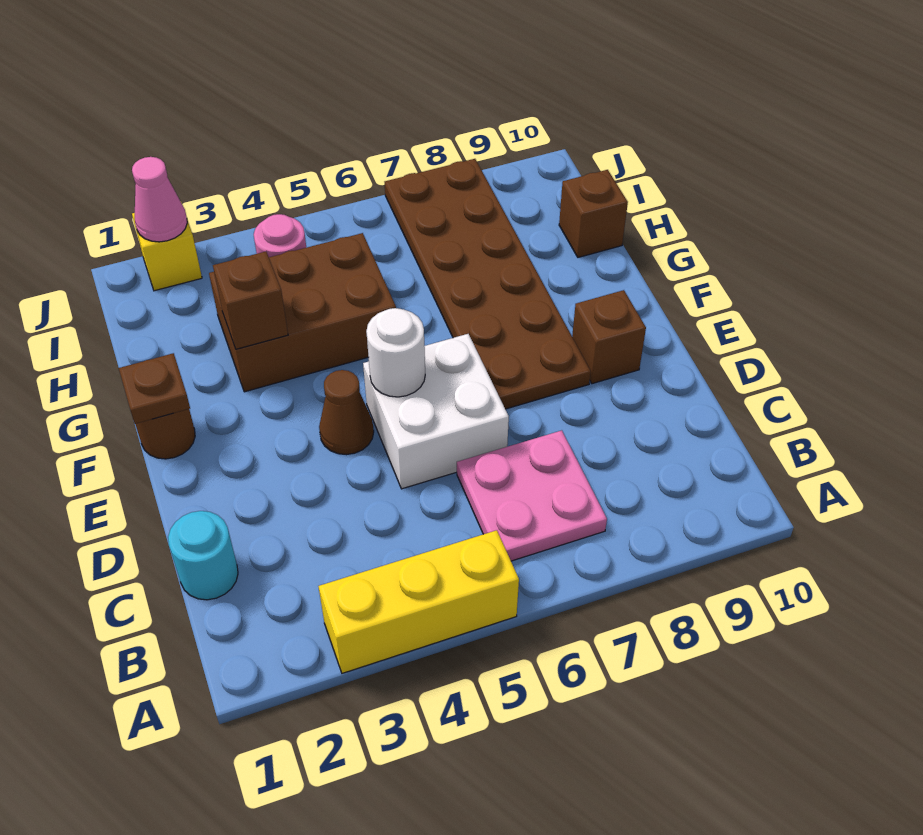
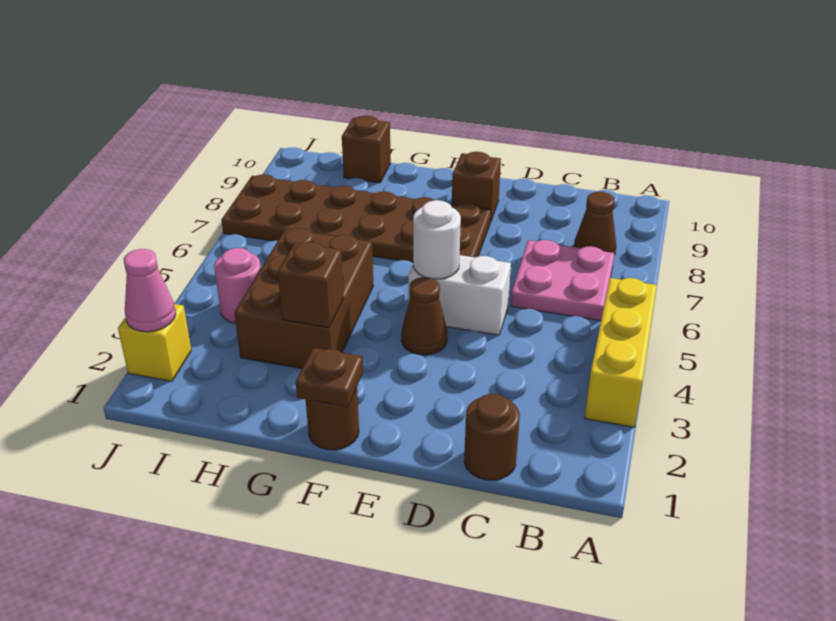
none -> brown 1x1 cone [574,192,616,255]
cyan 1x1 round brick [168,511,238,600] -> brown 1x1 round brick [464,394,520,480]
white 2x2 brick [363,334,509,489] -> white 1x2 brick [408,255,511,335]

